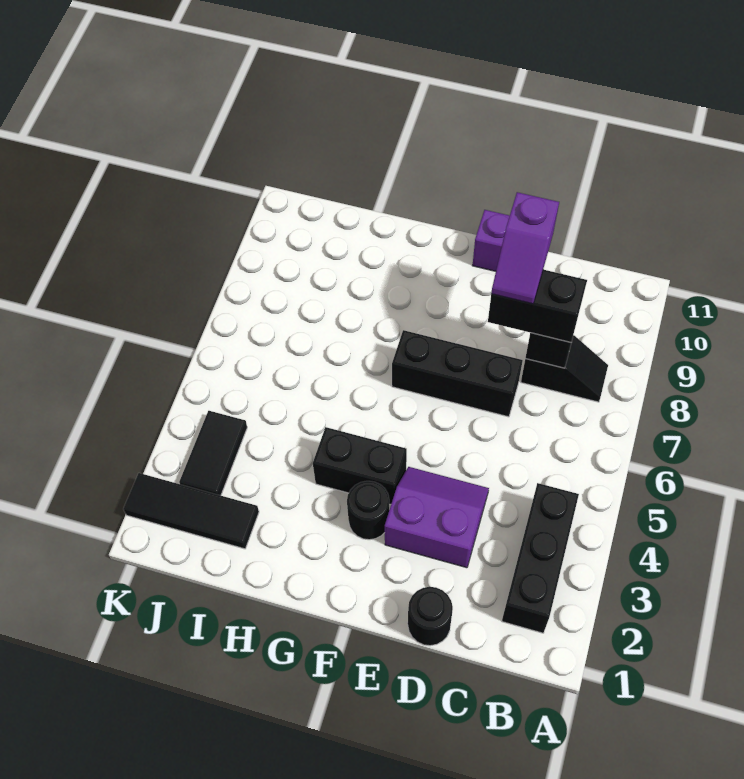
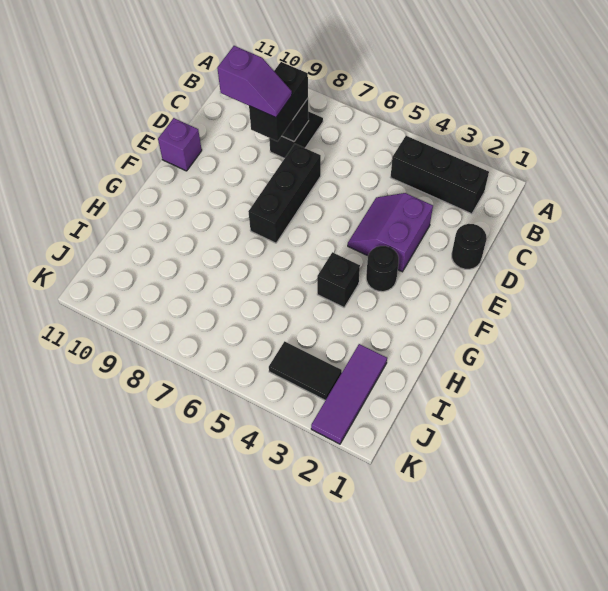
black 1x2 brick [313,427,407,504] -> black 1x1 brick [317,252,360,307]
black 1x3 tile [123,473,259,549] -> purple 1x3 tile [311,344,387,444]

